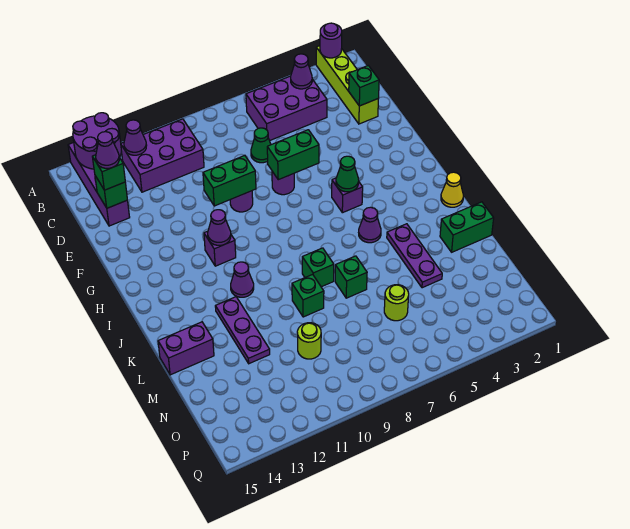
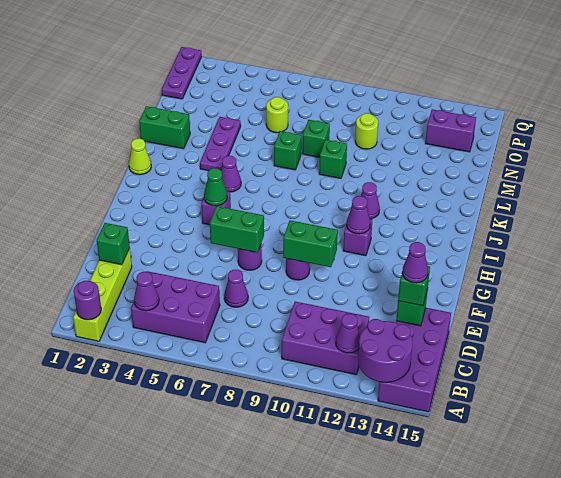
purple 1x4 brick [68,142,130,226] -> purple 2x4 brick [378,308,451,412]
green 1x1 cone [251,128,271,163] -> purple 1x1 cone [224,270,248,307]
yellow 1x1 cone [441,172,463,207] -> lime 1x1 cone [129,139,151,175]
green 1x1 brick [302,248,334,287] -> green 1x1 brick moved to [303,120,330,157]
purple 1x3 plate [215,297,270,364] -> purple 1x3 plate moved to [162,47,202,99]
purple 1x2 brick [158,322,214,375] -> purple 1x2 brick moved to [425,109,476,152]

